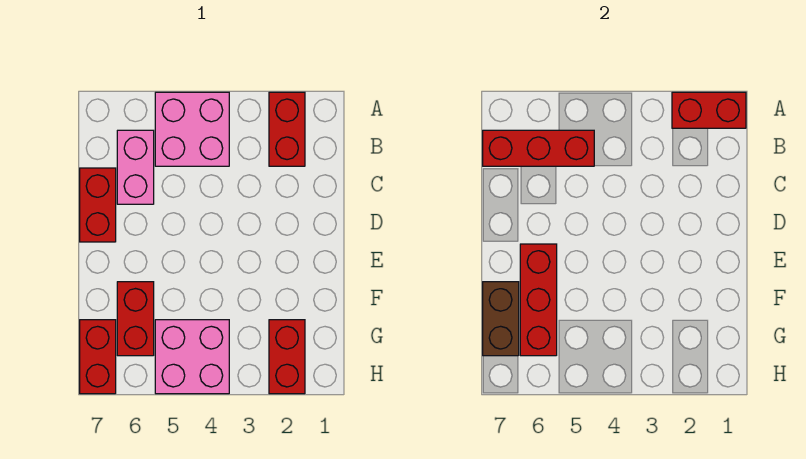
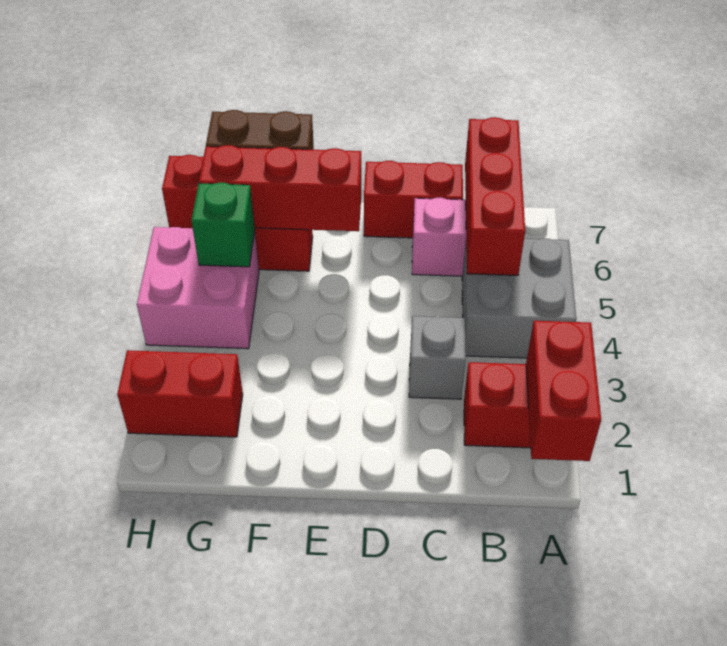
pink 2x2 brick [155,92,229,166] -> grey 2x2 brick [462,239,576,358]
none -> grey 1x1 brick [409,316,466,399]
none -> green 1x1 brick [192,183,255,267]

